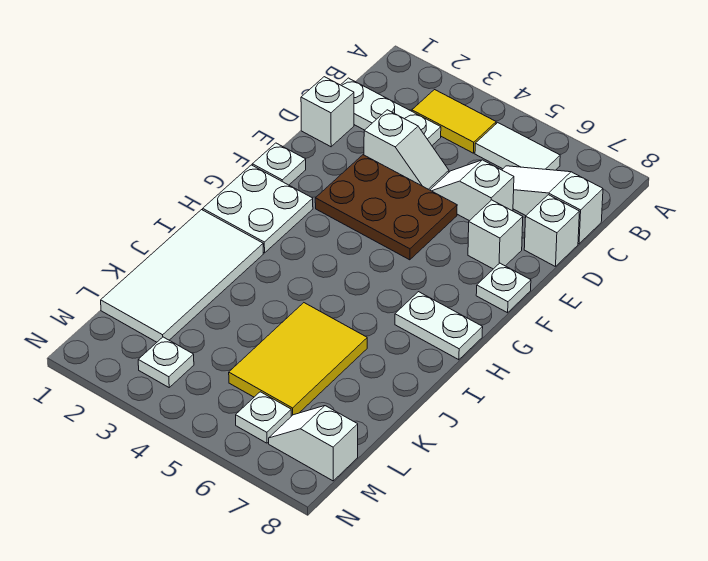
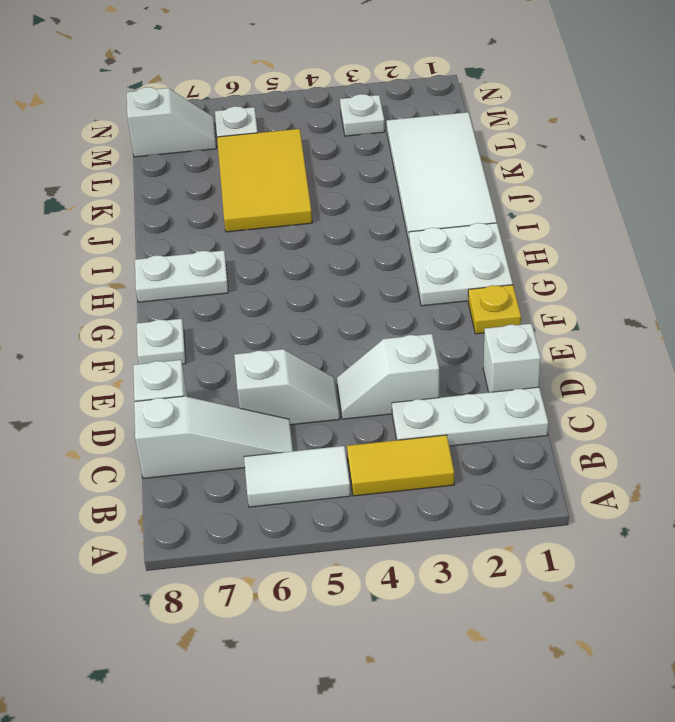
brown 2x3 plate [315,155,457,260] -> none
white 1x1 brick [468,200,523,269] -> none
white 1x1 plate [252,143,306,185] -> yellow 1x1 plate [468,285,521,334]

